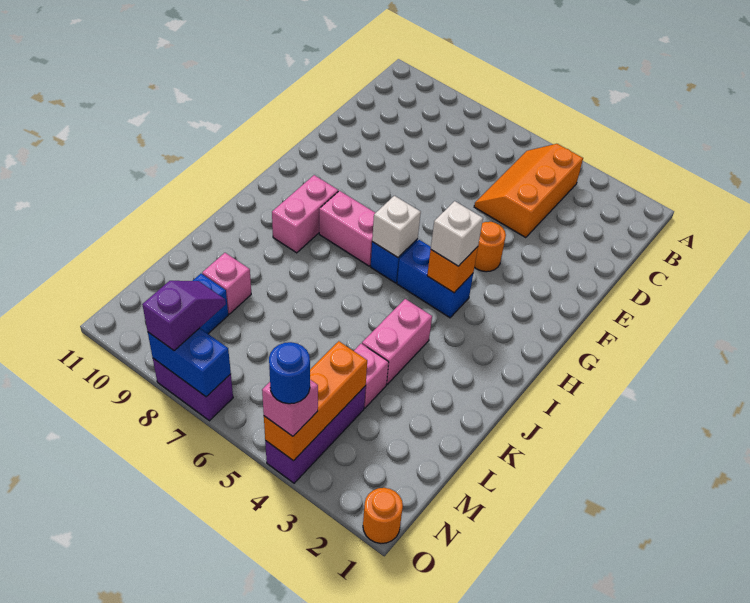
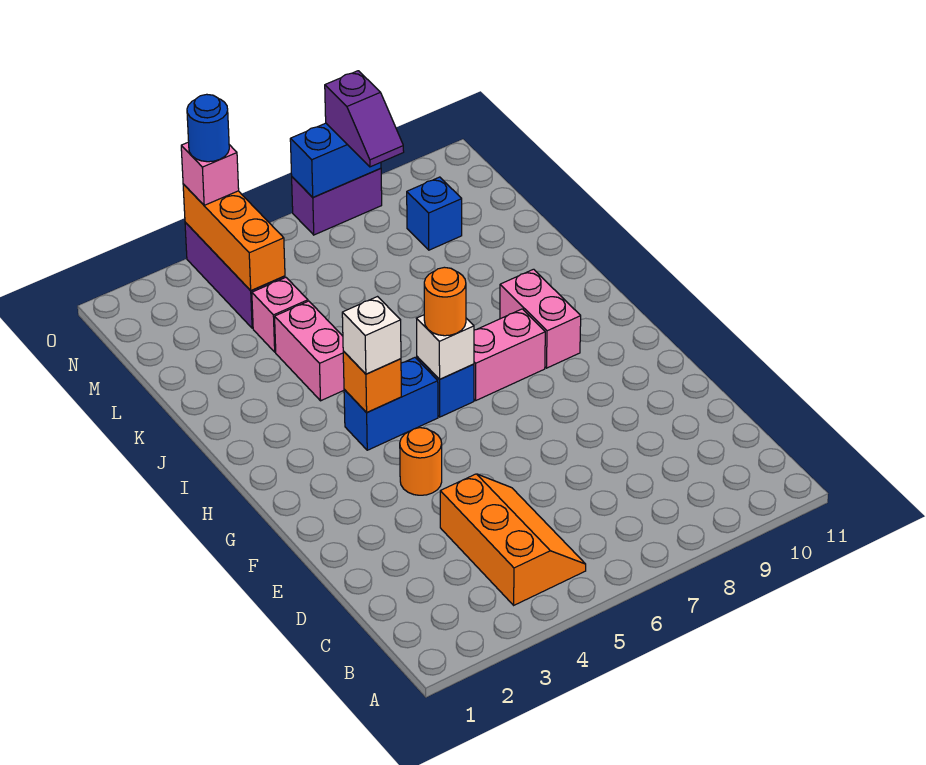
pink 1x1 brick [202,253,251,314] -> none
orange 1x1 round brick [363,488,403,543] -> orange 1x1 round brick moved to [424,267,466,336]

